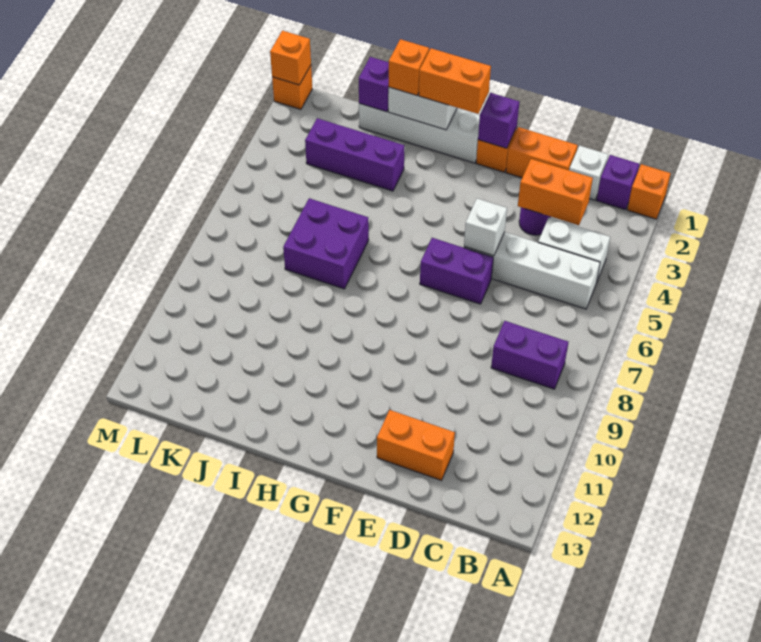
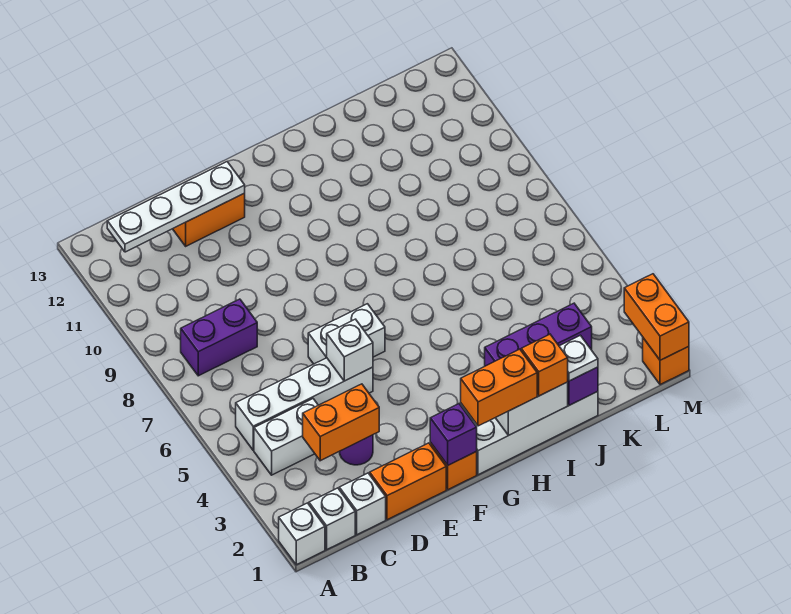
orange 1x1 brick [627,164,671,219] -> white 1x1 brick [279,503,325,565]
purple 1x1 brick [597,155,639,210] -> white 1x1 brick [309,488,355,550]
none -> white 1x4 plate [107,162,245,252]
purple 1x2 brick [420,238,493,304] -> white 1x2 brick [308,304,385,364]
purple 2x2 brick [283,198,369,289] -> none
none -> white 1x1 plate [559,335,598,381]
orange 1x1 brick [270,31,311,85] -> orange 1x2 brick [624,274,689,360]

